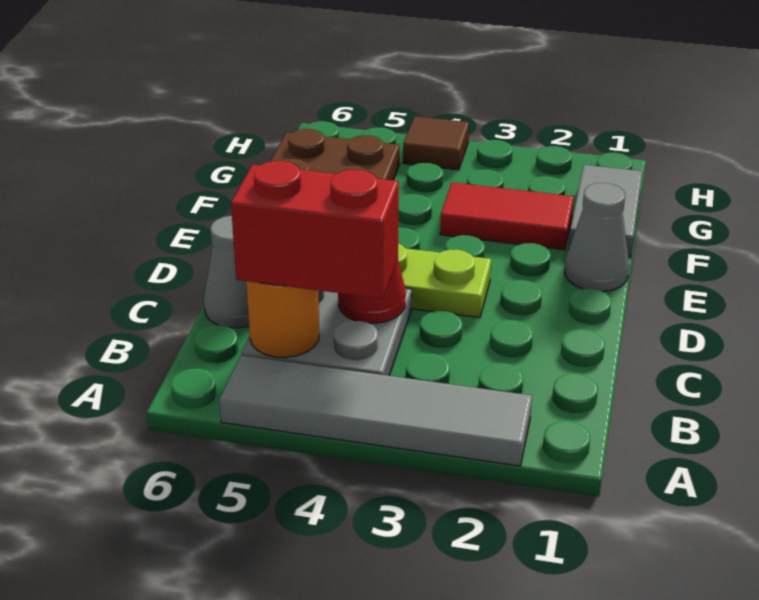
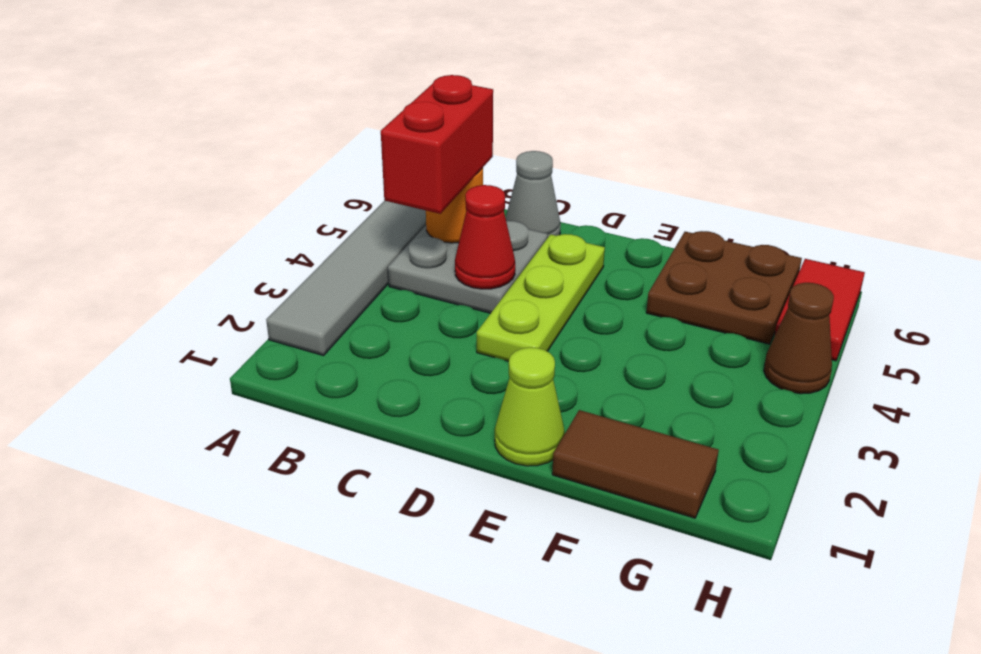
grey 1x1 cone [565,183,629,292] -> lime 1x1 cone [495,347,565,466]
grey 1x2 tile [568,165,643,258] -> brown 1x2 tile [552,410,719,518]
red 1x2 tile [440,182,574,250] -> red 1x2 tile moved to [775,259,865,361]
brown 1x1 tile [403,116,469,170] -> brown 1x1 cone [764,283,834,394]

